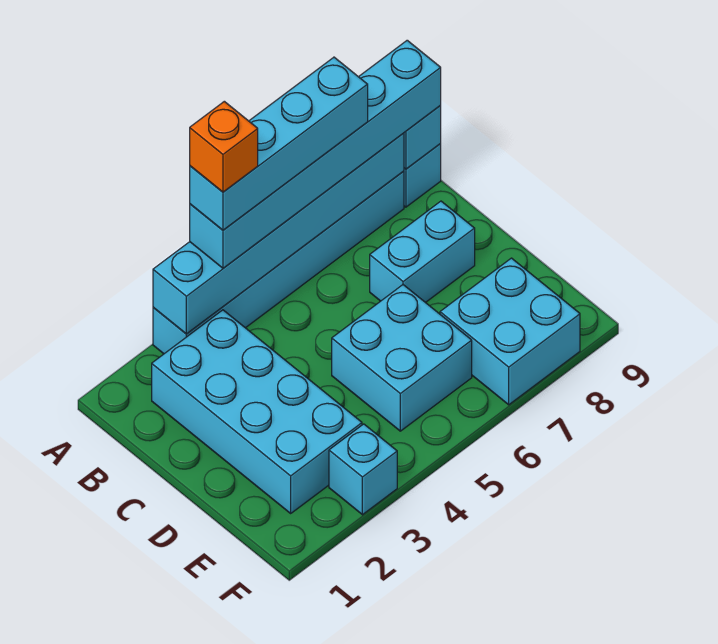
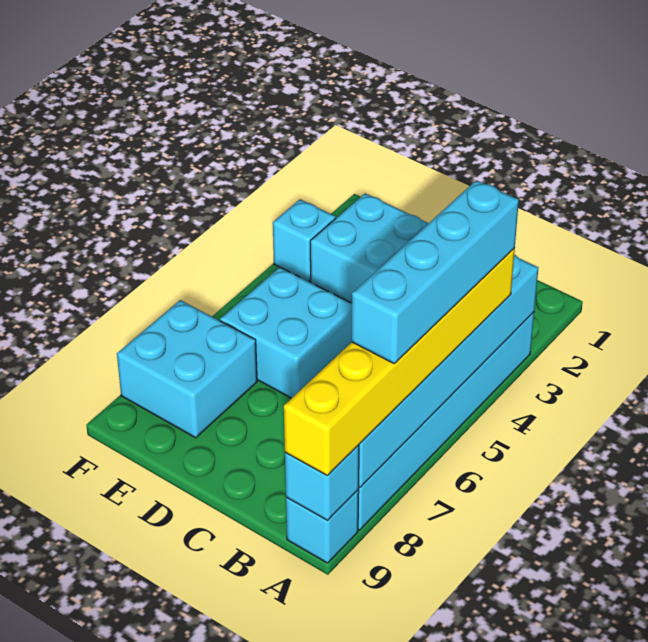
cyan 1x6 brick [190,40,441,268] -> yellow 1x6 brick [284,248,515,476]
orange 1x1 brick [190,101,258,192] -> none
cyan 1x2 brick [370,201,475,303] -> none

